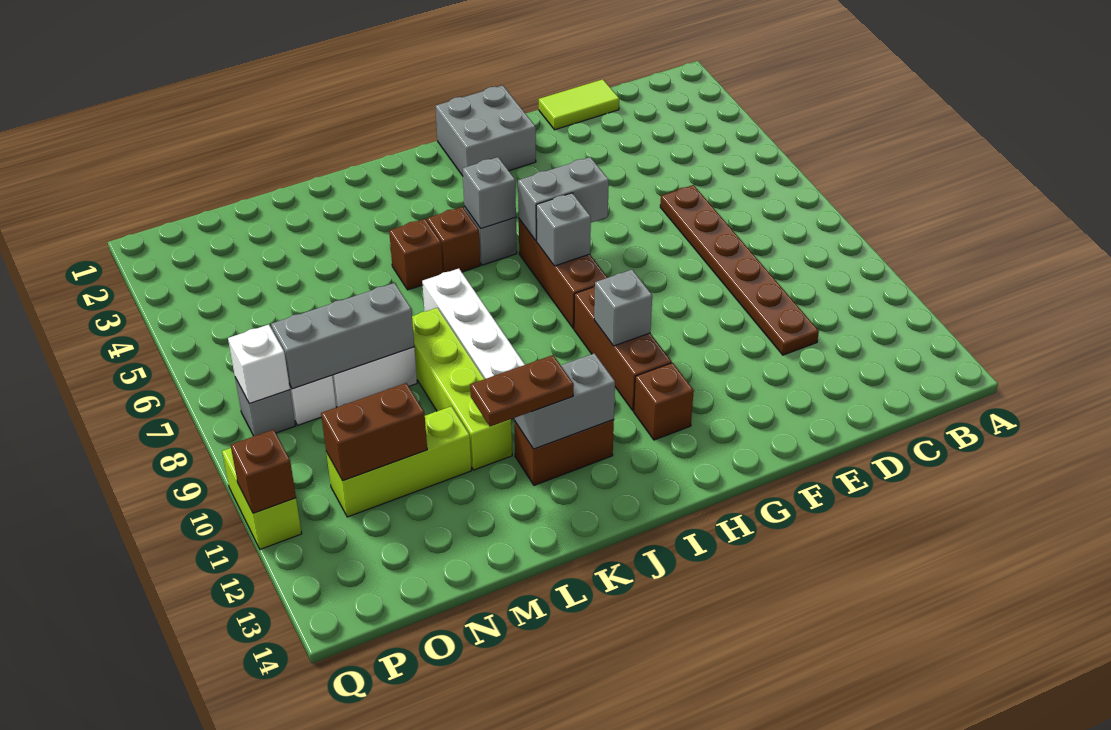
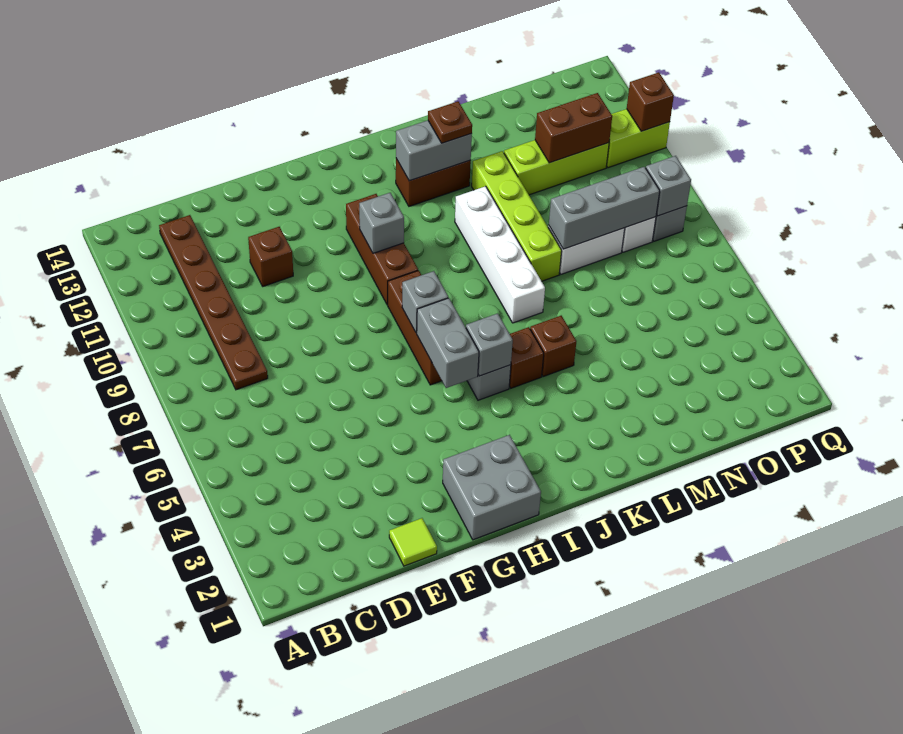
lime 1x2 tile [539,79,619,130] -> lime 1x1 tile [389,518,437,566]
brown 1x6 plate [660,185,819,355] -> brown 1x6 plate moved to [159,215,268,390]
grey 1x2 brick [518,157,609,241] -> grey 1x2 brick turned to [417,298,479,388]
brown 1x1 brick [634,363,694,440] -> brown 1x1 brick moved to [248,227,293,286]
brown 1x2 plate [470,355,574,427] -> brown 1x1 plate [428,101,472,143]
white 1x1 brick [228,324,290,403] -> grey 1x1 brick [646,156,691,216]
lime 1x2 brick [222,448,302,549] -> lime 1x2 brick turned to [607,109,670,168]

